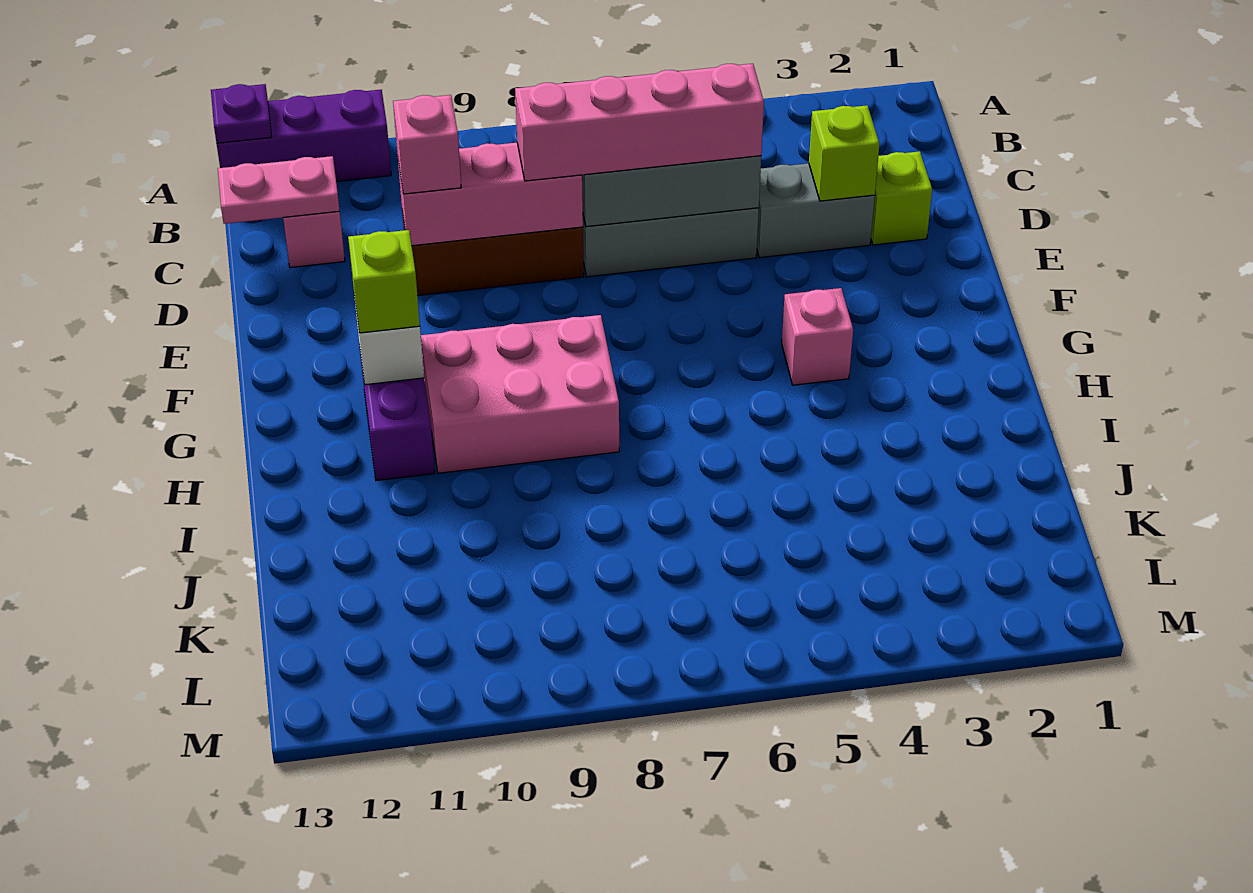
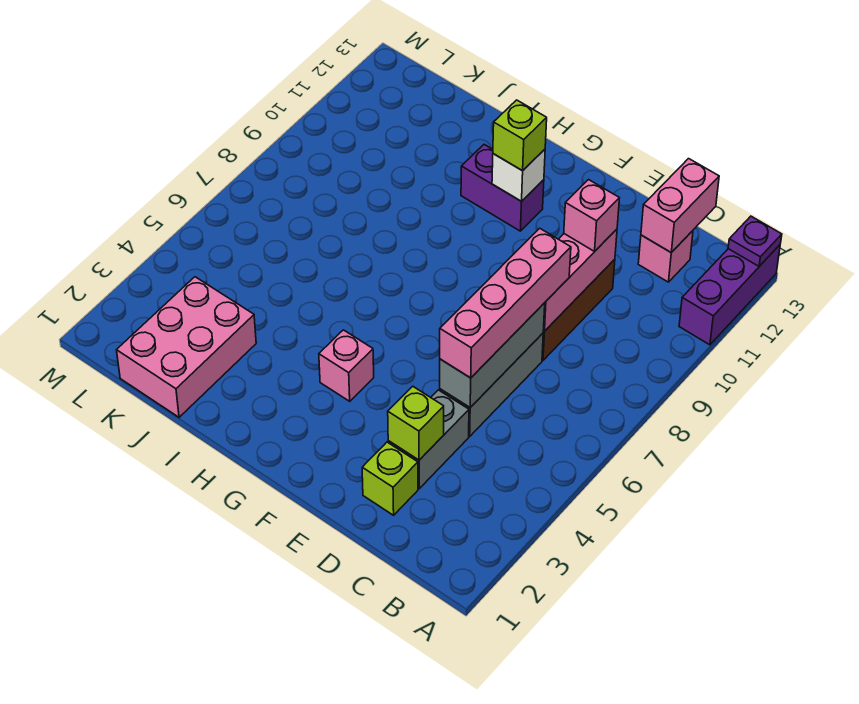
pink 1x2 plate [218,156,340,224] -> pink 1x2 brick [641,159,719,253]
pink 2x3 brick [421,315,619,473] -> pink 2x3 brick moved to [117,277,256,417]

